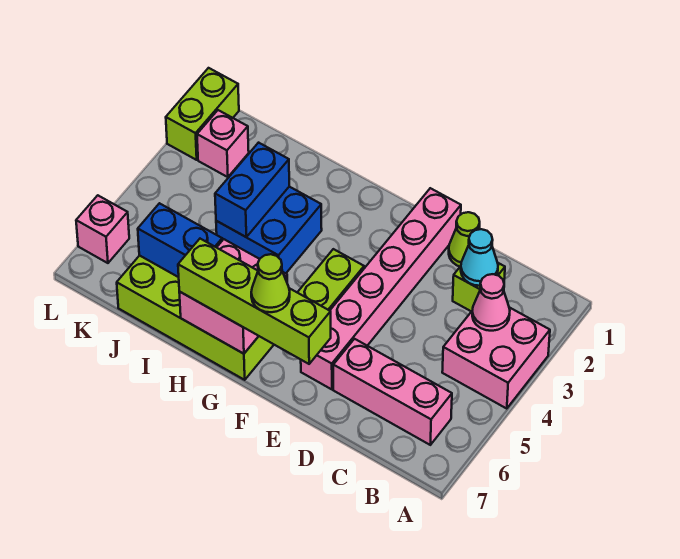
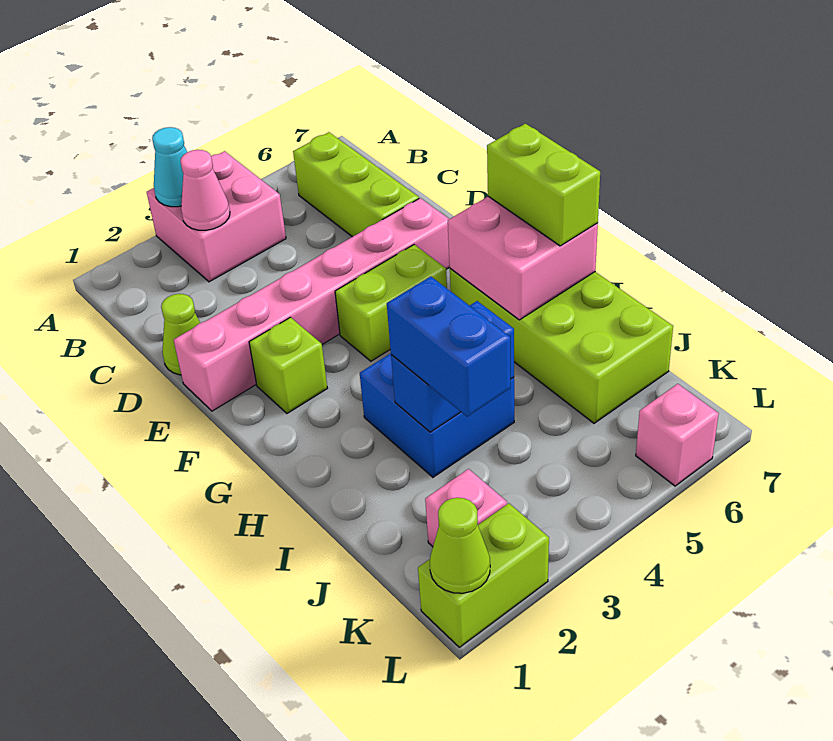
pink 1x3 brick [333,339,452,445] -> lime 1x3 brick [293,132,419,237]
lime 1x1 brick [453,262,505,311] -> lime 1x1 brick moved to [249,317,327,413]
cyan 1x1 cone [461,229,498,286] -> cyan 1x1 cone moved to [152,127,187,207]
lime 1x4 brick [178,239,331,364] -> lime 1x2 brick [487,124,600,246]
lime 1x1 cone [251,254,290,312] -> lime 1x1 cone moved to [430,498,490,593]
blue 1x2 brick [138,203,222,277] -> blue 1x2 brick moved to [387,277,510,417]

